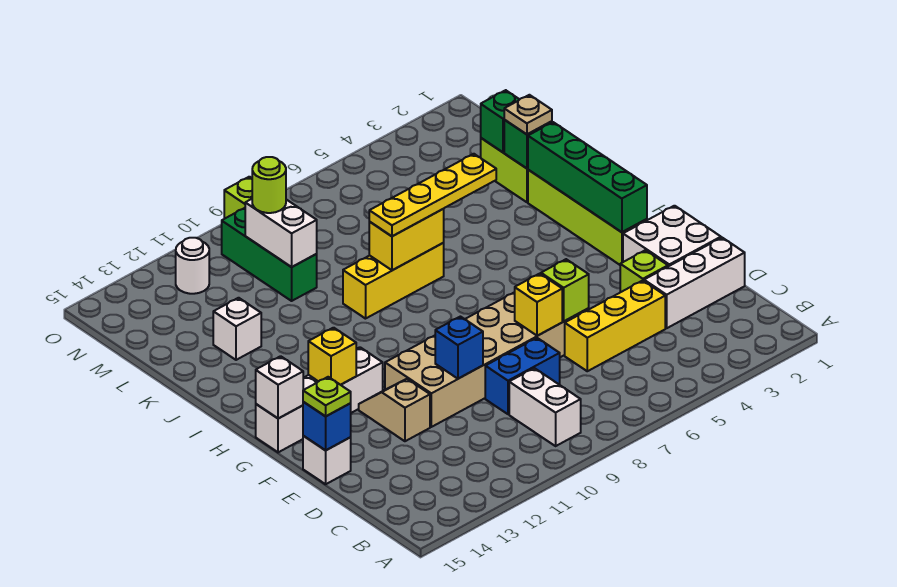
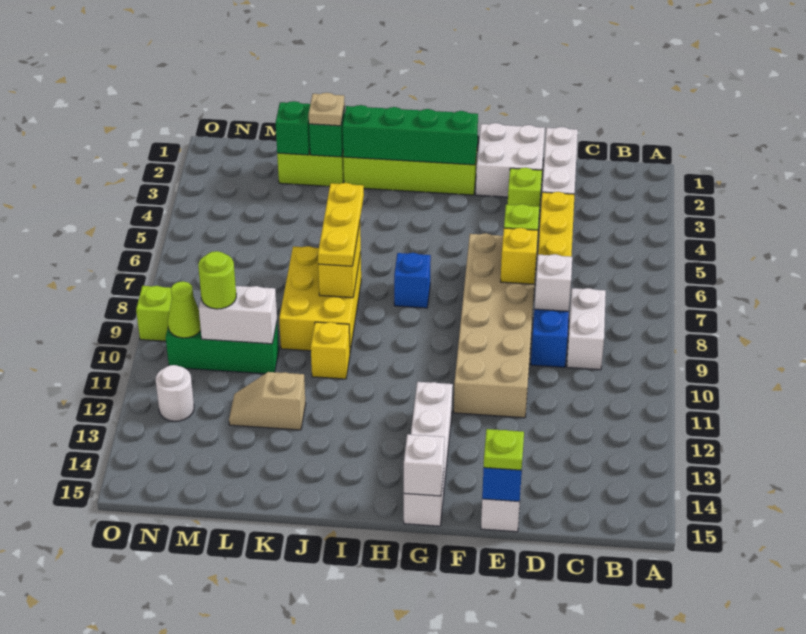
white 1x2 brick [509,368,581,446] -> white 1x2 brick turned to [567,288,606,370]
blue 1x1 brick [435,317,483,379] -> blue 1x1 brick moved to [394,253,431,308]
tan 1x2 slope [359,379,430,441] -> tan 1x2 slope moved to [229,372,306,430]
yellow 1x1 brick [308,328,356,385] -> yellow 1x1 brick moved to [311,322,350,379]
yellow 1x4 plate [369,154,496,236] -> yellow 1x3 plate [318,183,364,266]
yellow 1x3 brick [343,243,444,319] -> yellow 2x3 brick [279,246,361,351]
white 1x1 brick [213,298,261,360] -> white 1x1 brick moved to [534,254,572,311]
none -> lime 1x1 cone [168,281,201,338]

